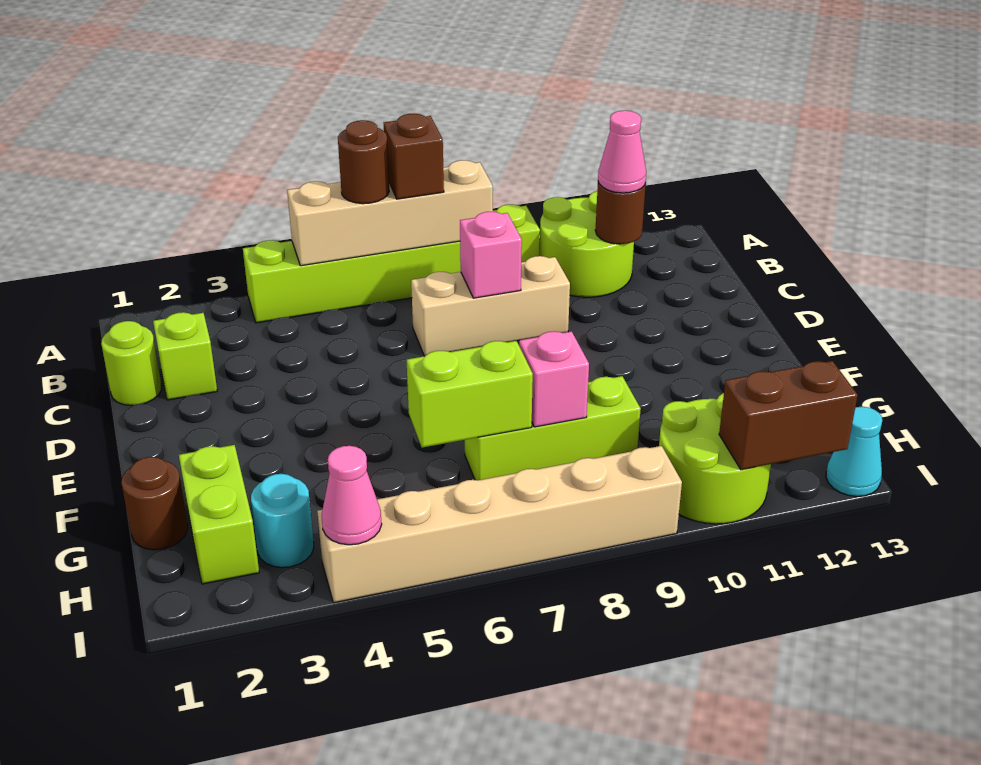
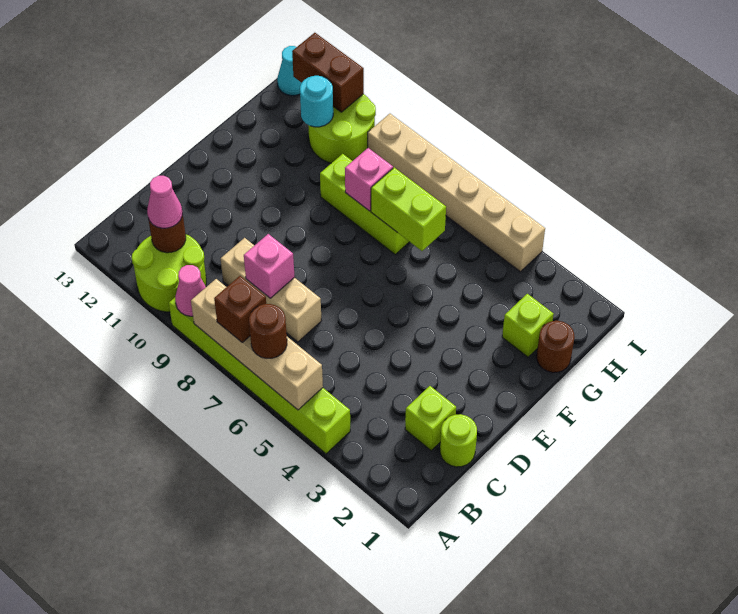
lime 1x2 brick [179,445,259,584] -> lime 1x1 brick [502,294,554,357]
cyan 1x1 round brick [251,474,314,568] -> cyan 1x1 round brick moved to [300,76,333,127]
pink 1x1 cone [322,446,382,545] -> pink 1x1 cone moved to [175,265,206,316]

